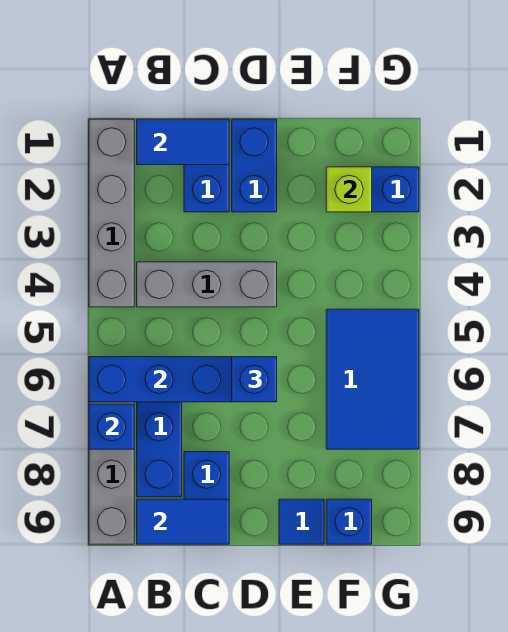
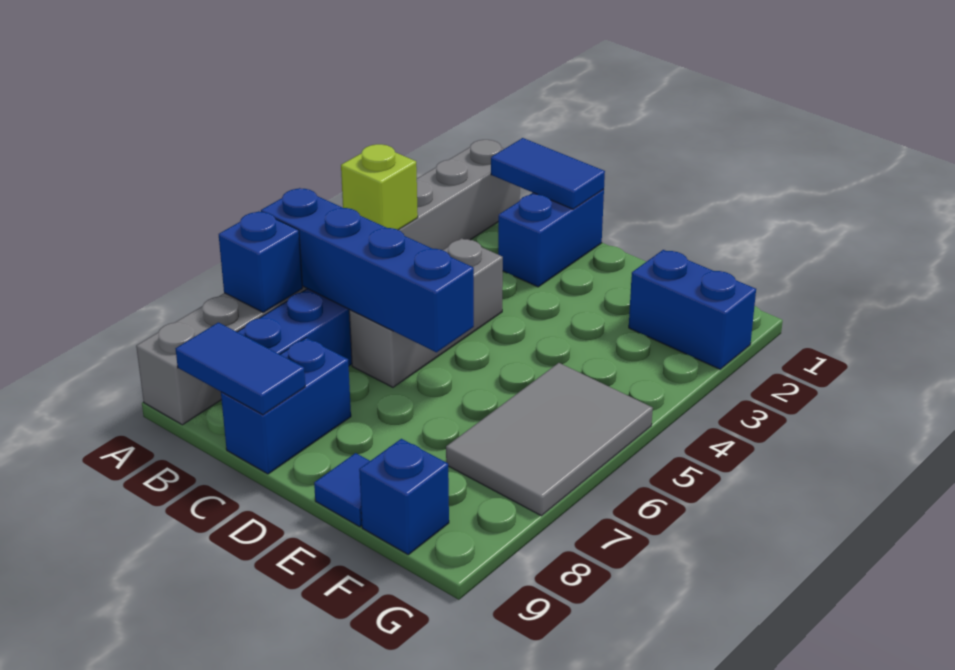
grey 1x3 brick [137,262,277,307] -> grey 1x3 brick turned to [349,238,503,387]
blue 1x2 brick [232,119,277,212] -> none
blue 1x1 brick [232,357,277,402] -> none
lime 1x1 brick [326,167,372,212] -> lime 1x1 brick moved to [341,144,418,230]
blue 2x3 tile [326,309,419,449] -> grey 2x3 tile [446,363,653,516]

